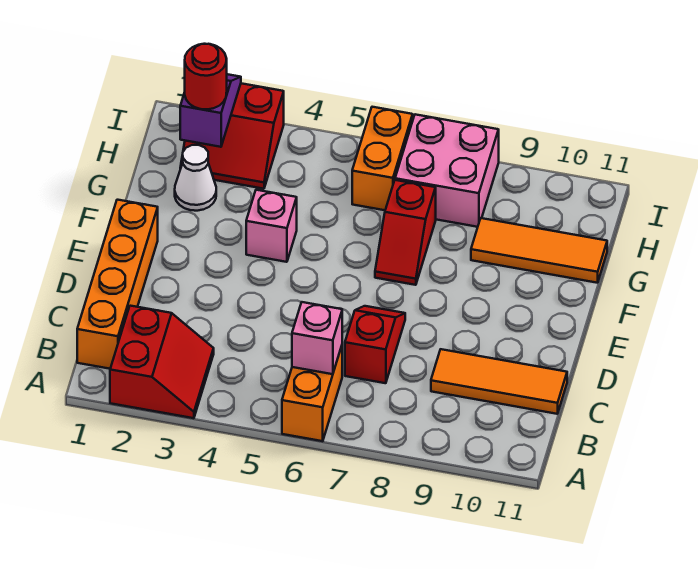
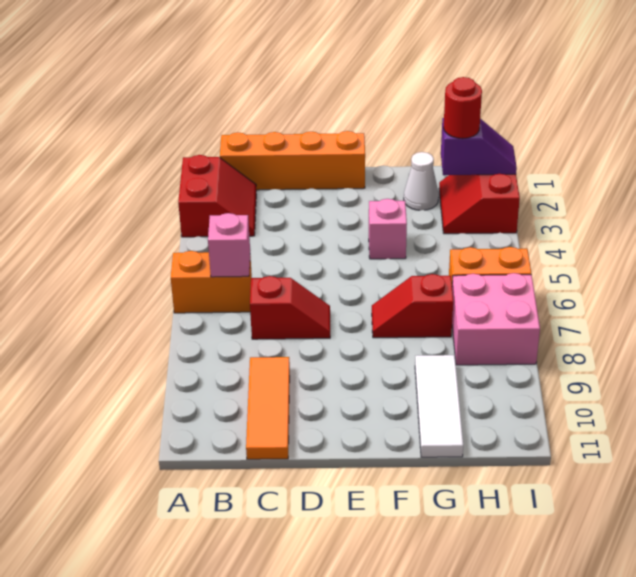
red 2x2 slope [110,306,214,418] -> red 2x2 slope turned to [178,155,256,237]
orange 1x3 tile [471,218,607,283] -> white 1x3 tile [415,355,463,457]

